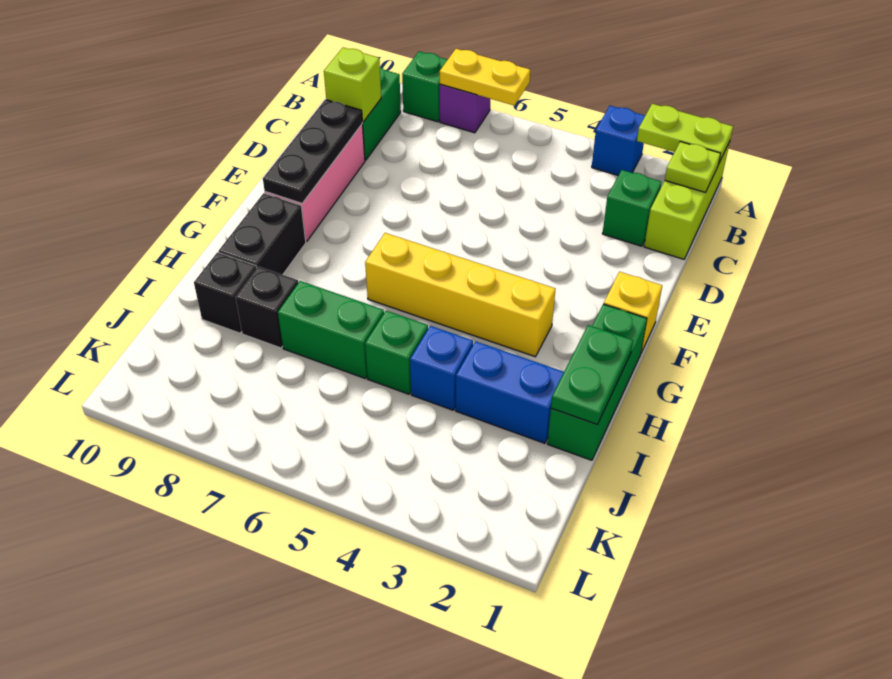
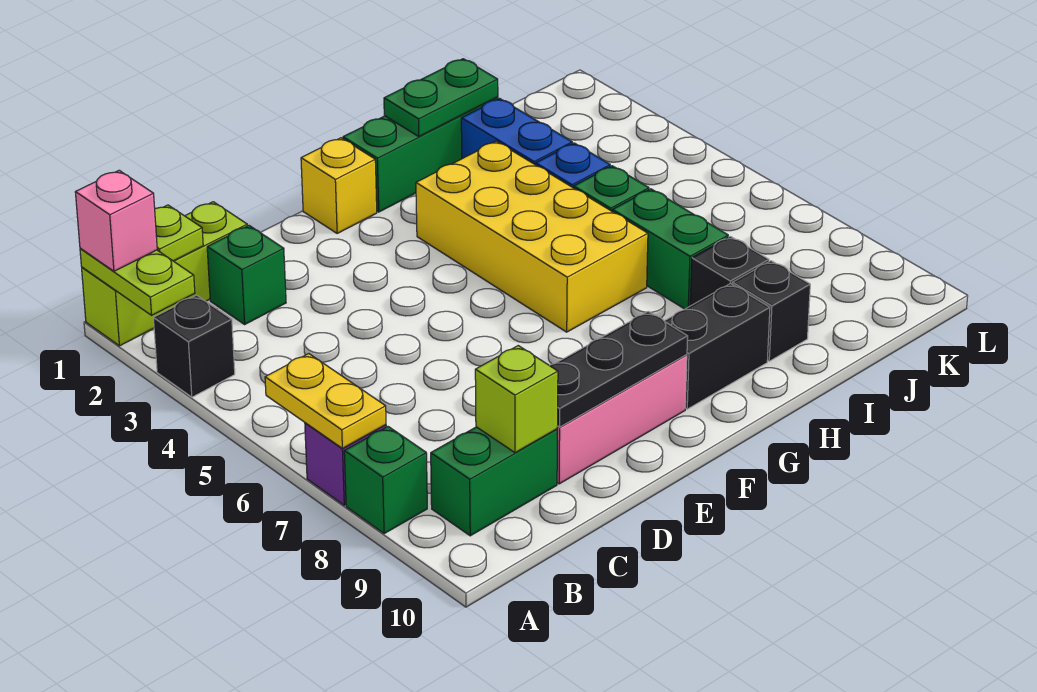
none -> pink 1x1 brick [75,170,157,271]
blue 1x1 brick [592,106,645,176] -> black 1x1 brick [153,295,235,397]
yellow 1x4 brick [365,233,555,357] -> yellow 2x4 brick [416,141,648,332]

